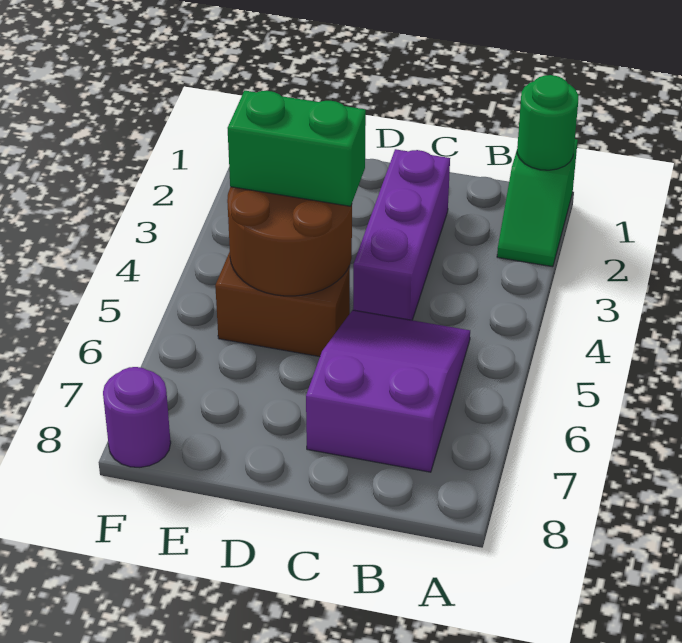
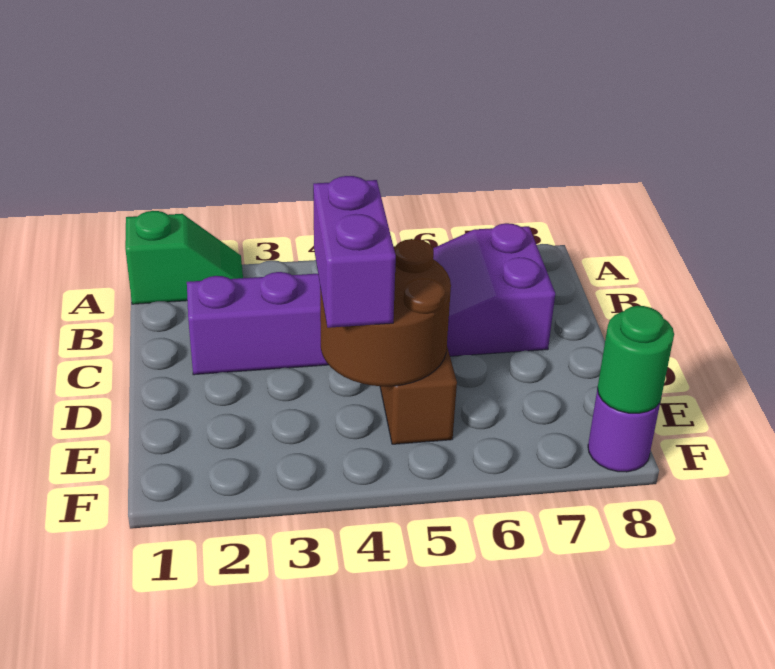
green 1x1 round brick [517,75,579,170] -> green 1x1 round brick moved to [598,306,674,413]
green 1x2 brick [228,91,366,206] -> purple 1x2 brick [313,176,396,328]

